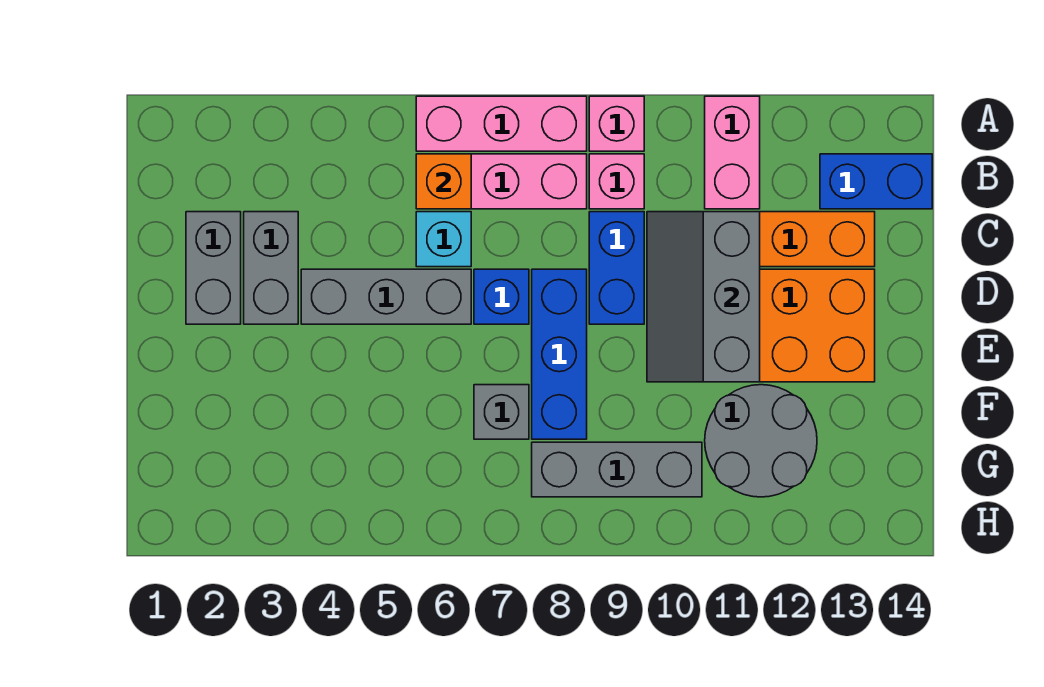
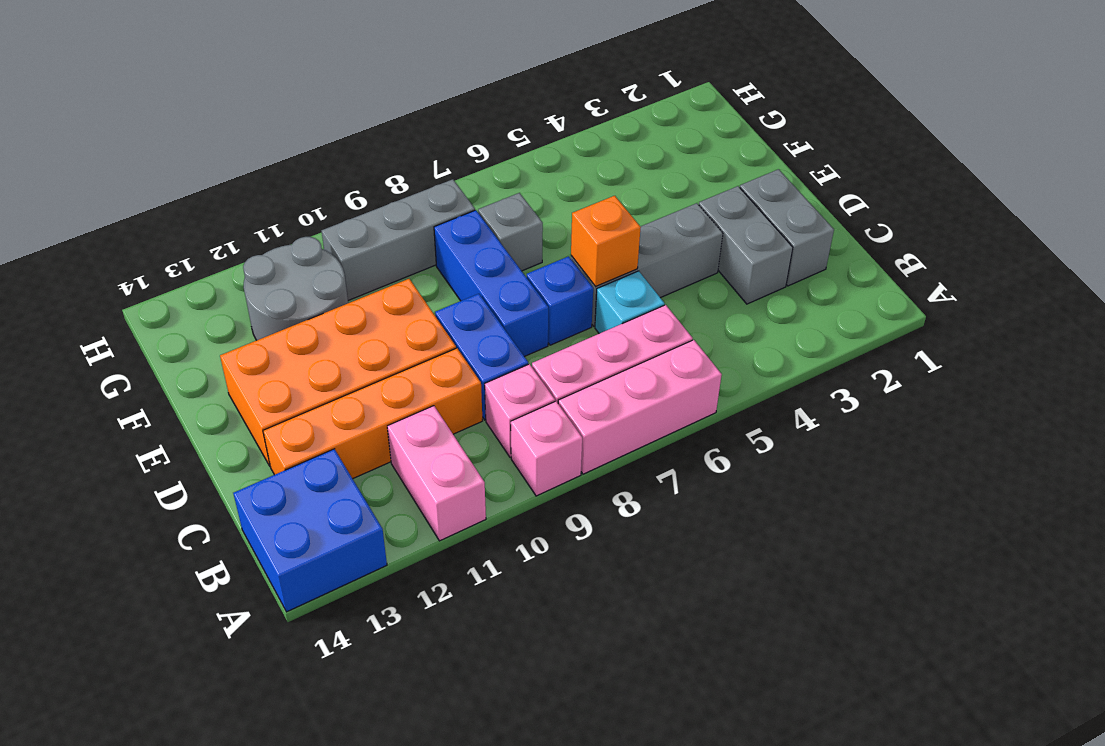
orange 1x1 brick [416,154,471,209] -> orange 1x1 brick moved to [571,196,641,287]
blue 1x2 brick [820,154,932,209] -> blue 2x2 brick [233,449,387,612]
grey 2x3 slope [647,212,760,382] -> none

